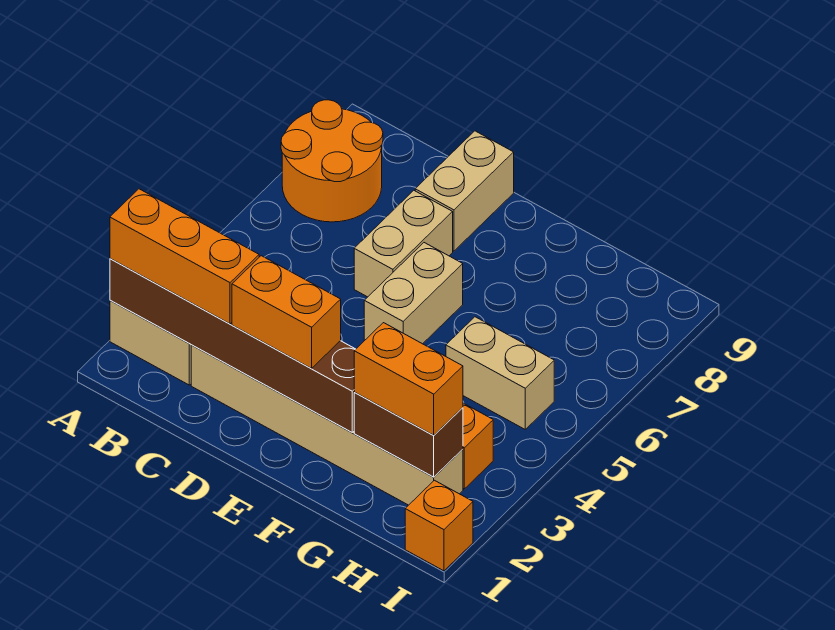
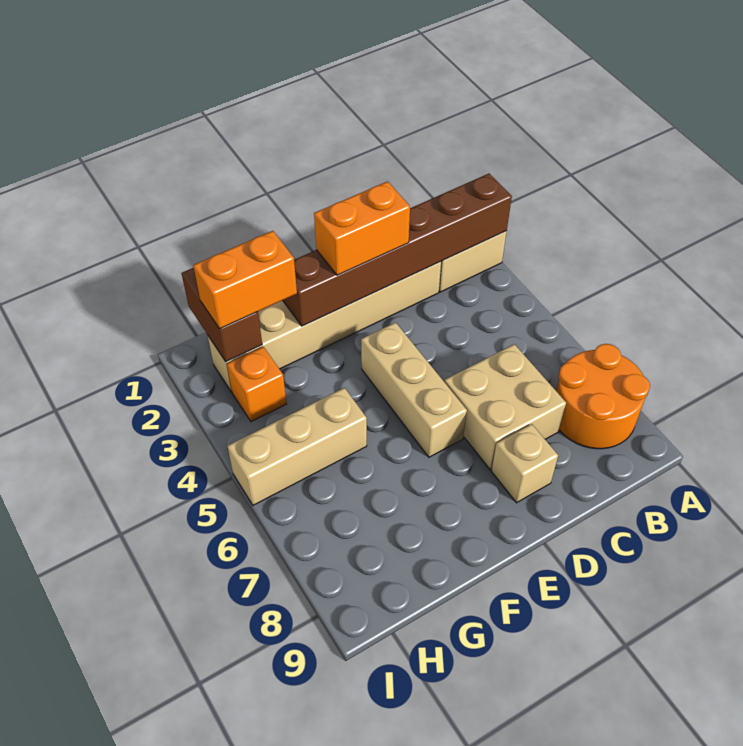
orange 1x3 brick [110,189,259,324] -> none
tan 1x2 brick [354,190,453,297] -> tan 2x2 brick [445,344,566,470]
tan 1x2 brick [415,131,514,251] -> tan 1x1 brick [491,424,558,503]
tan 1x2 brick [364,243,463,344] -> tan 1x3 brick [361,323,467,457]
brown 1x2 brick [354,393,463,477] -> brown 1x2 brick turned to [182,268,262,362]
tan 1x2 brick [446,317,554,429] -> tan 1x3 brick [228,388,367,505]
orange 1x1 brick [405,480,473,571] -> none

